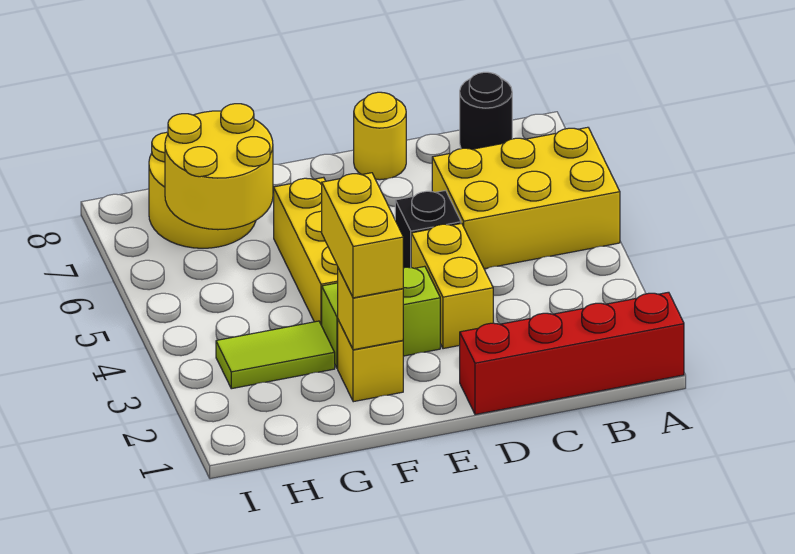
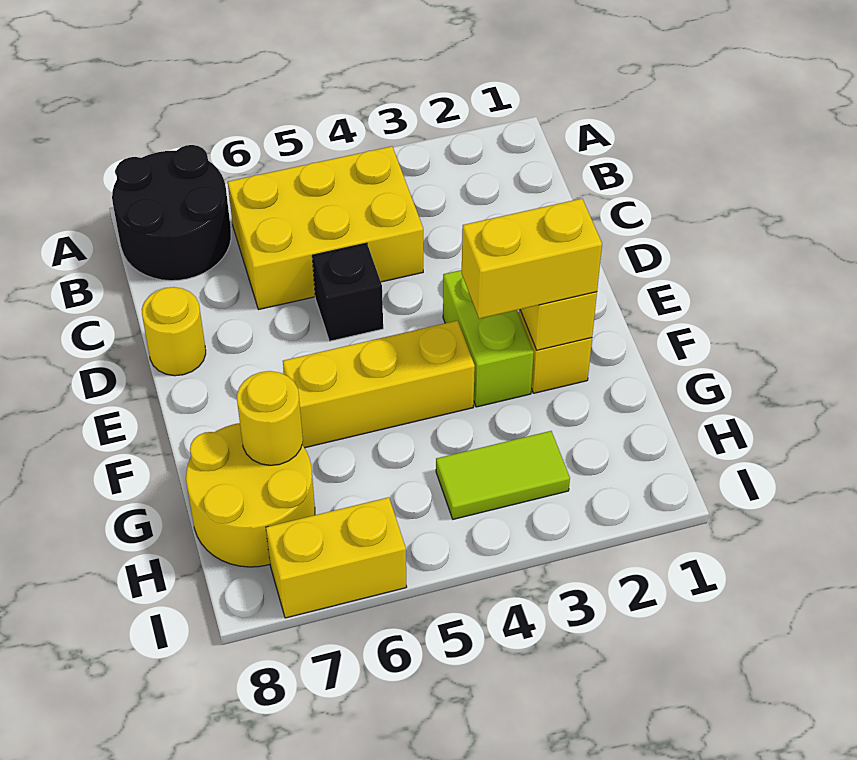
red 1x4 brick [460,292,684,415] -> none
yellow 2x3 brick [432,127,620,269] -> yellow 2x3 brick turned to [228,146,423,309]
black 1x1 round brick [460,72,512,149] -> black 2x2 round brick [112,145,231,281]
yellow 1x2 brick [411,223,493,349] -> yellow 1x2 brick moved to [266,497,407,618]
lime 1x2 tile [216,321,335,389] -> lime 1x2 tile turned to [436,431,570,519]
yellow 2x2 round brick [165,104,273,230] -> yellow 1x1 round brick [237,371,303,465]

